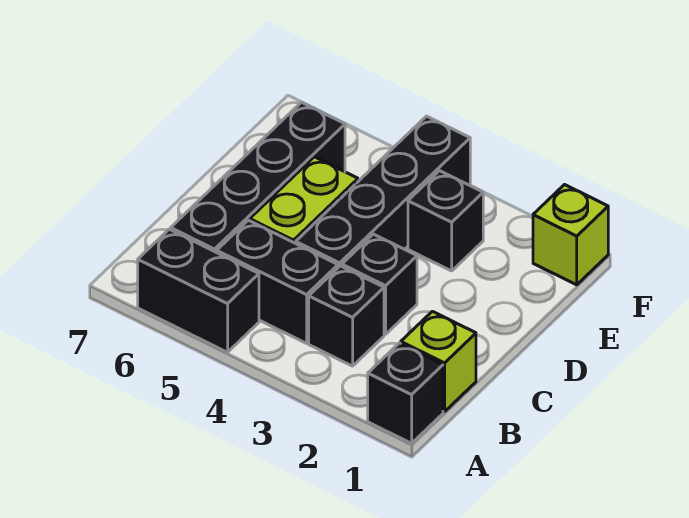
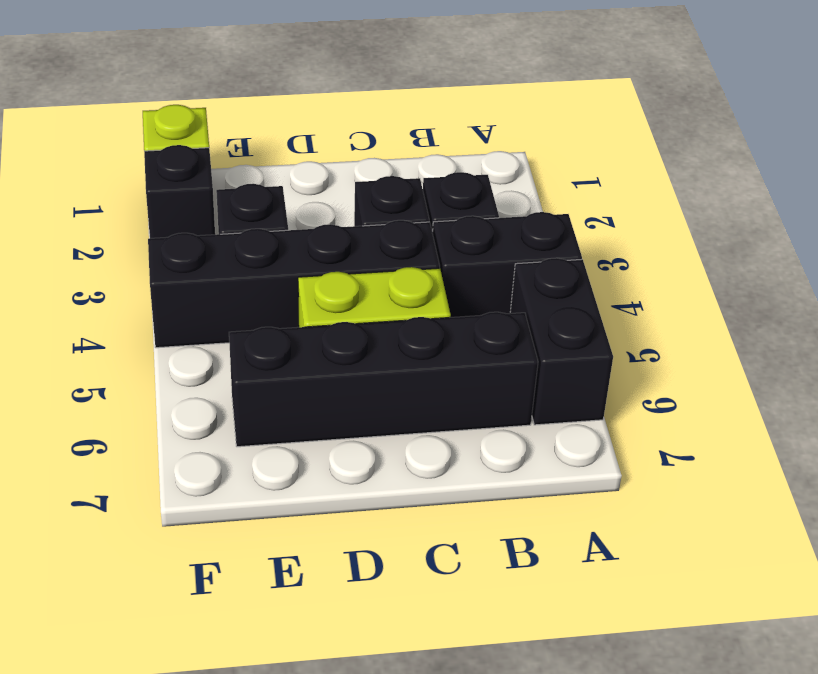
black 1x1 brick [368,343,443,443] -> black 1x1 brick moved to [144,145,215,238]
lime 1x1 brick [401,311,476,412] -> none
black 1x2 brick [217,220,338,343] -> black 1x2 brick turned to [433,212,582,317]

